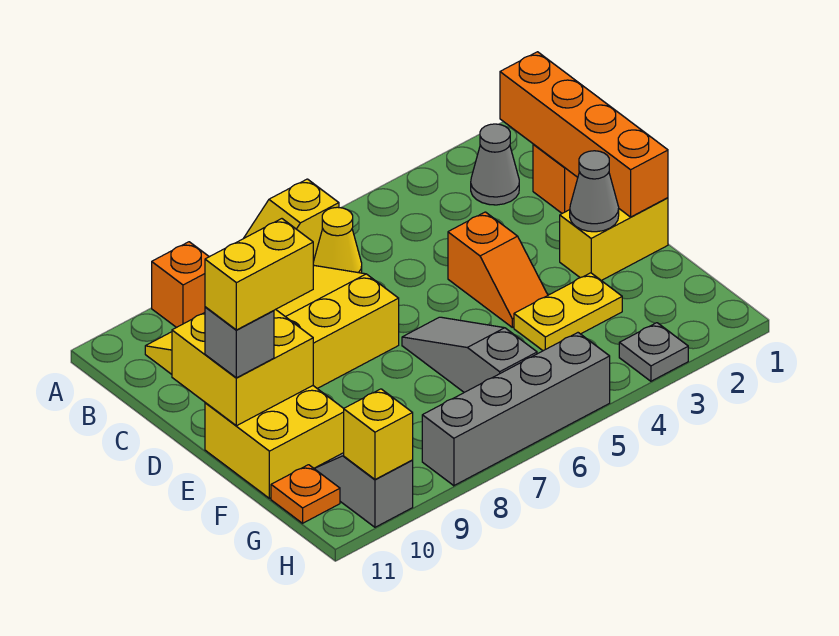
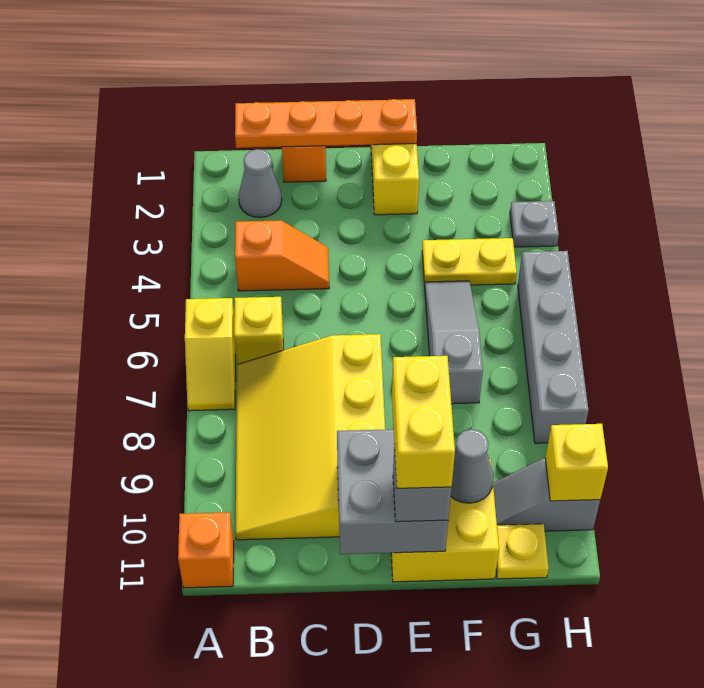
orange 1x1 brick [152,242,209,328] -> orange 1x1 brick moved to [178,512,234,588]
orange 1x4 brick [500,52,668,217] -> orange 1x4 plate [235,99,417,148]
yellow 1x1 cone [313,207,362,273] -> yellow 1x1 brick [234,297,283,364]
orange 1x2 slope [448,212,548,327] -> orange 1x2 slope moved to [235,220,329,291]
yellow 2x2 brick [172,309,313,426] -> grey 2x2 brick [337,429,448,554]
grey 1x1 cone [570,151,619,232] -> grey 1x1 cone moved to [451,429,494,503]
grey 1x3 slope [402,317,537,392] -> grey 1x3 slope turned to [425,281,483,404]
yellow 1x2 plate [514,273,622,351] -> yellow 1x2 plate turned to [422,238,517,285]
orange 1x1 plate [271,465,340,523] -> yellow 1x1 plate [496,524,549,579]

